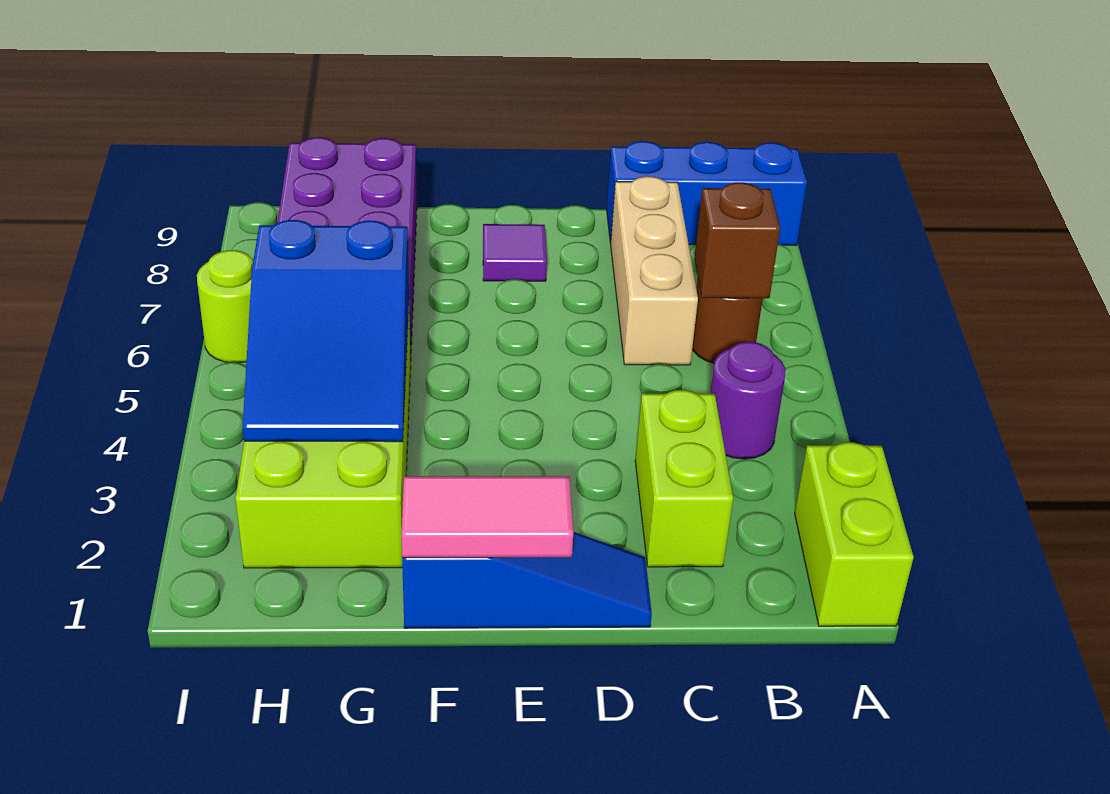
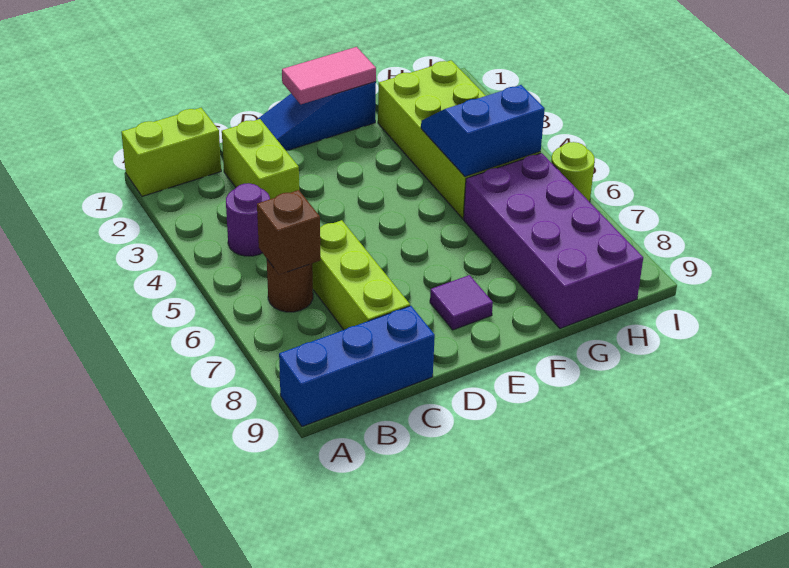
lime 1x2 brick [795,442,914,626] -> lime 1x2 brick turned to [121,108,221,196]
tan 1x3 brick [611,176,698,365] -> lime 1x3 brick [312,220,410,330]
blue 2x3 slope [243,220,409,442] -> blue 2x2 slope [421,85,545,177]

